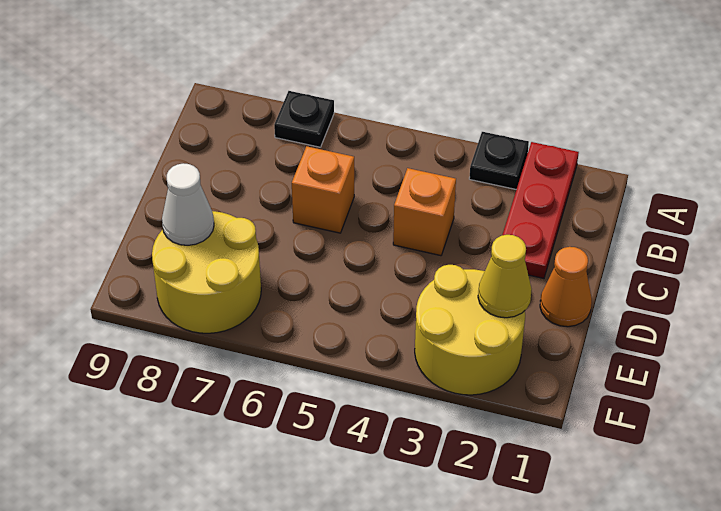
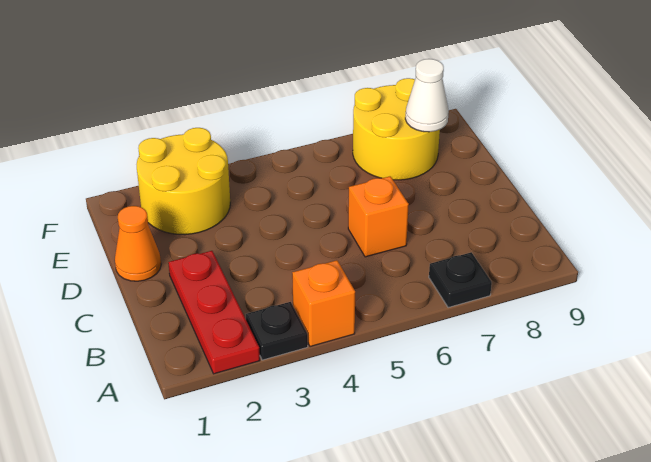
orange 1x1 brick [393,168,456,256] -> orange 1x1 brick moved to [292,260,355,347]
yellow 1x1 cone [478,235,532,318] -> none

